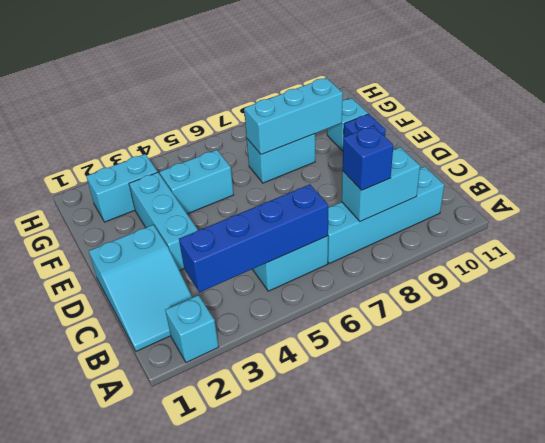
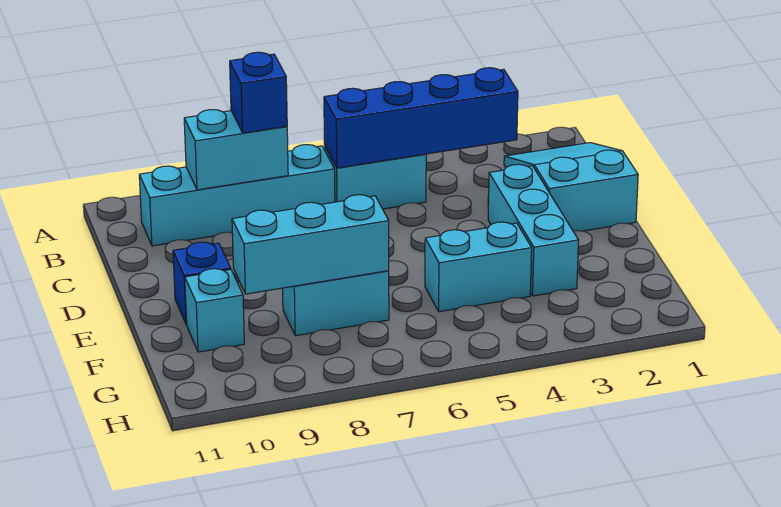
cyan 1x1 brick [165,295,219,363] -> none
cyan 1x2 brick [86,154,157,222] -> none

